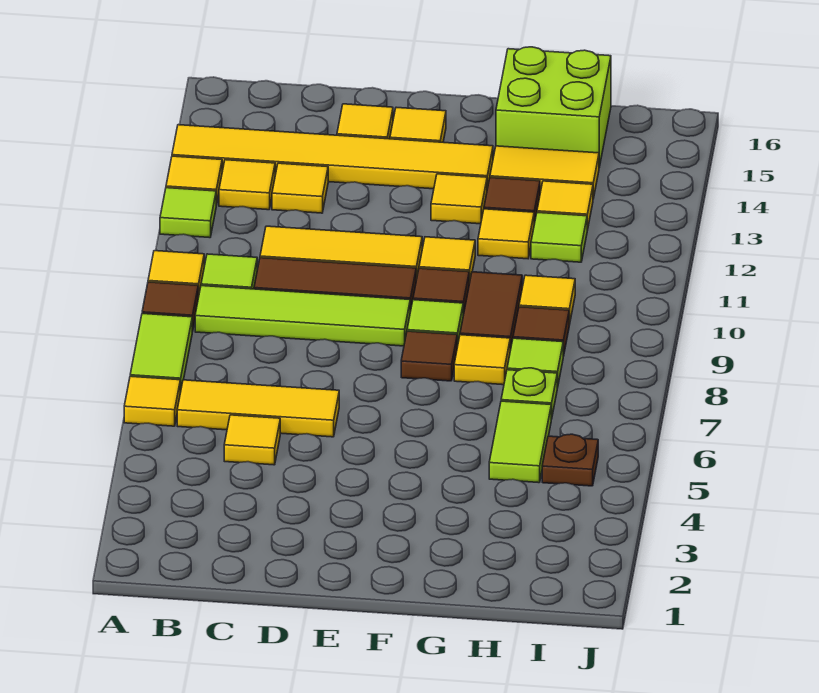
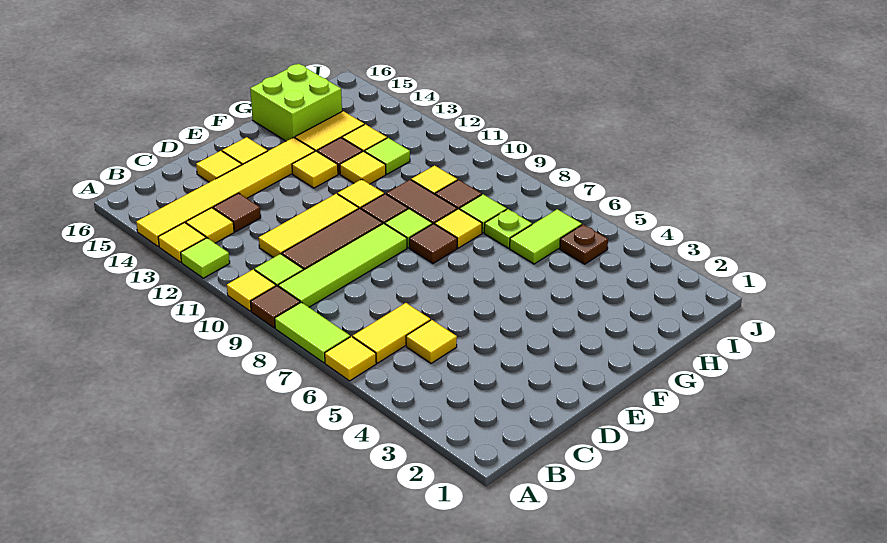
yellow 1x3 tile [177,380,339,437] -> yellow 1x2 tile [353,303,430,363]
yellow 1x1 tile [272,163,328,213] -> brown 1x1 tile [213,193,261,232]
lime 1x2 tile [489,401,551,483] -> lime 1x2 tile turned to [510,209,582,264]

